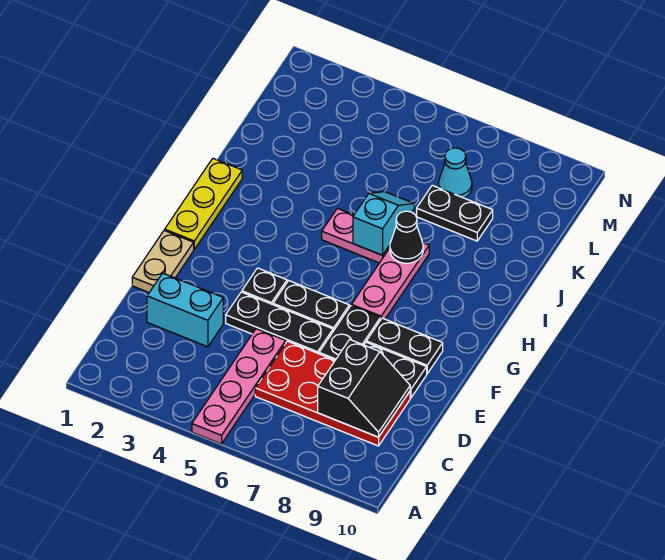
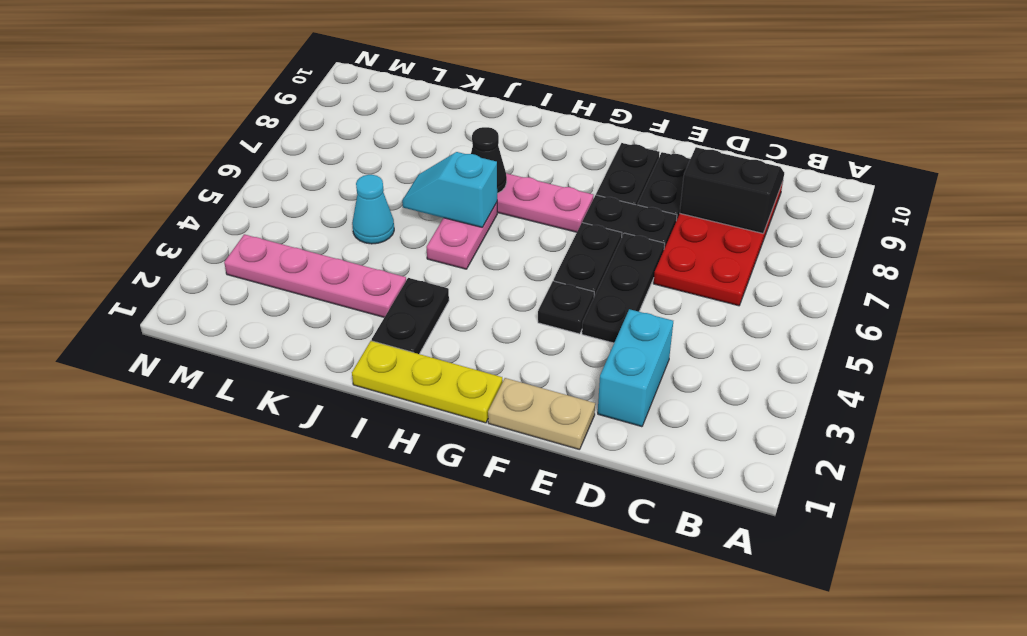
pink 1x4 plate [192,329,286,444] -> pink 1x4 plate moved to [224,234,406,317]
black 1x2 plate [417,185,493,241] -> black 1x2 plate moved to [372,278,449,354]
cyan 1x1 cone [439,148,472,198] -> cyan 1x1 cone moved to [352,175,394,244]

